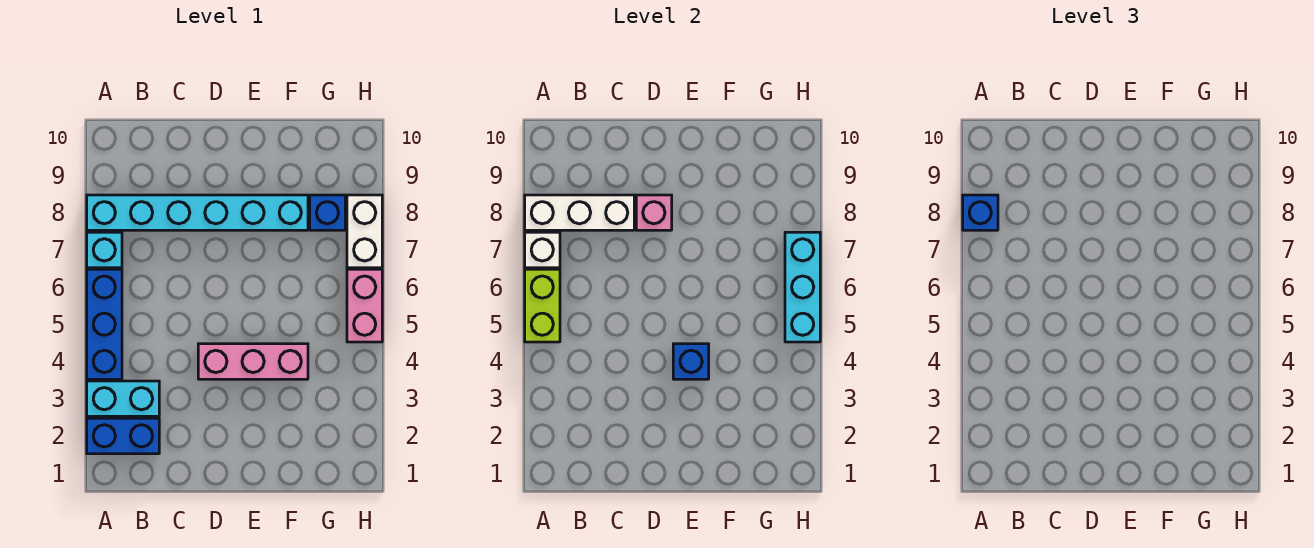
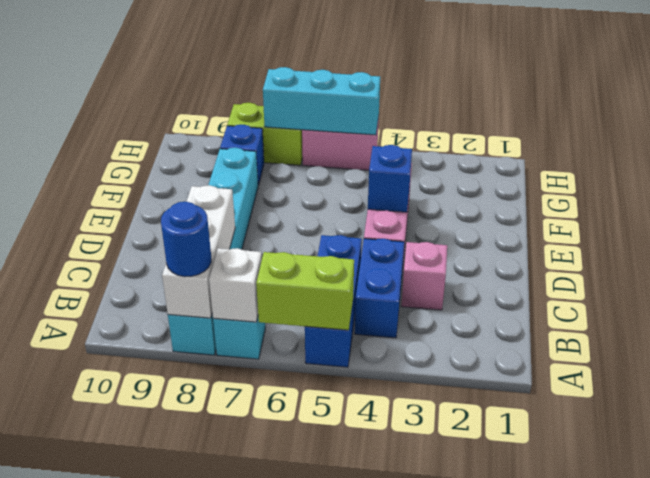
blue 1x2 brick [87,418,159,454] -> blue 1x2 brick moved to [355,239,404,338]
cyan 1x2 brick [87,381,159,416] -> none
blue 1x3 brick [87,269,122,379] -> blue 1x3 brick turned to [305,235,362,367]
blue 1x1 brick [963,195,998,230] -> blue 1x1 round brick [161,202,211,277]
pink 1x1 brick [636,195,672,230] -> pink 1x1 brick moved to [401,242,447,310]
white 1x2 brick [347,195,382,268] -> lime 1x2 brick [227,103,303,165]

